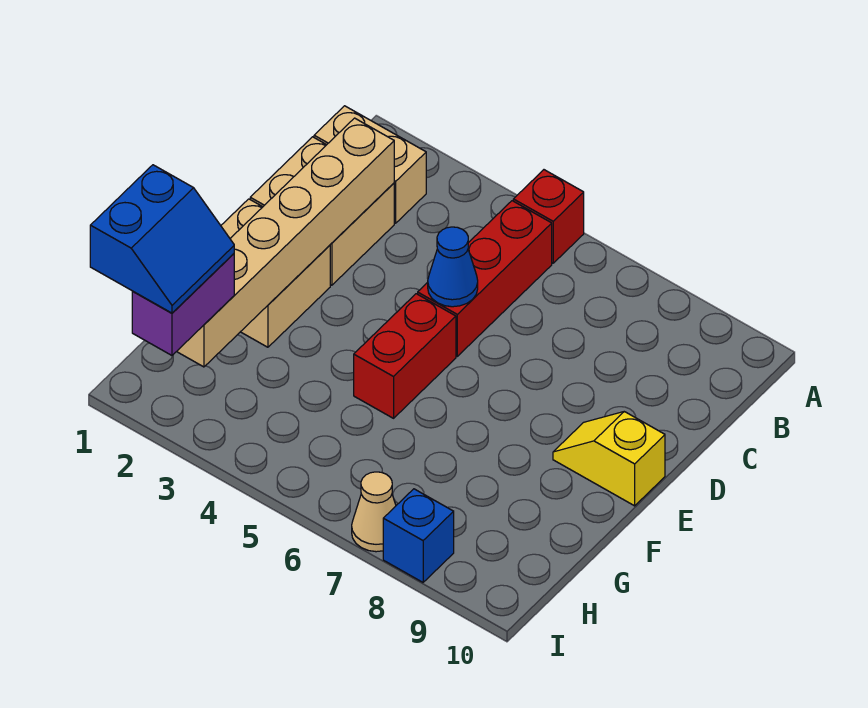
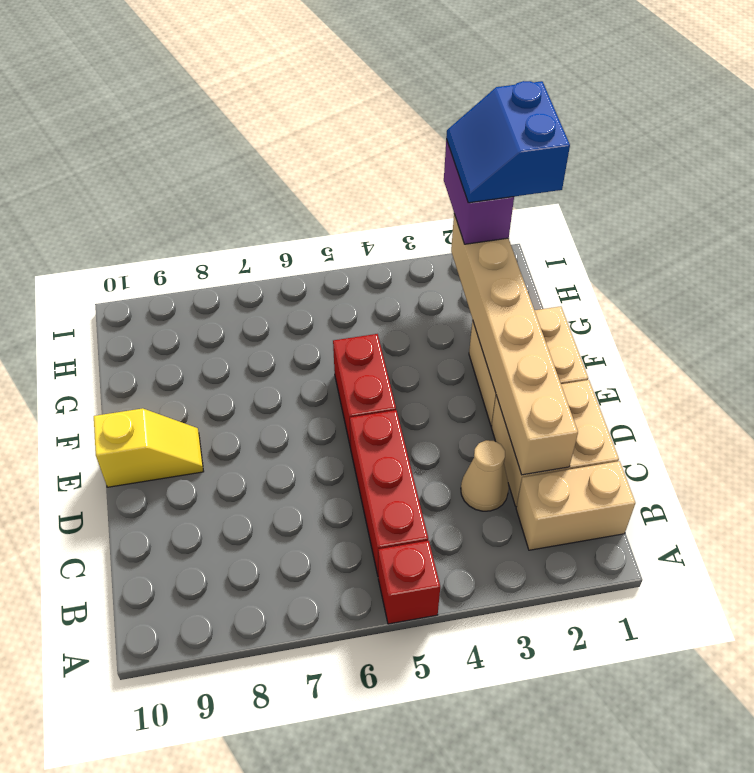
blue 1x1 cone [428,227,478,307] -> none
tan 1x1 cone [352,472,396,552] -> tan 1x1 cone moved to [461,440,509,511]
blue 1x1 brick [383,489,454,582] -> none

